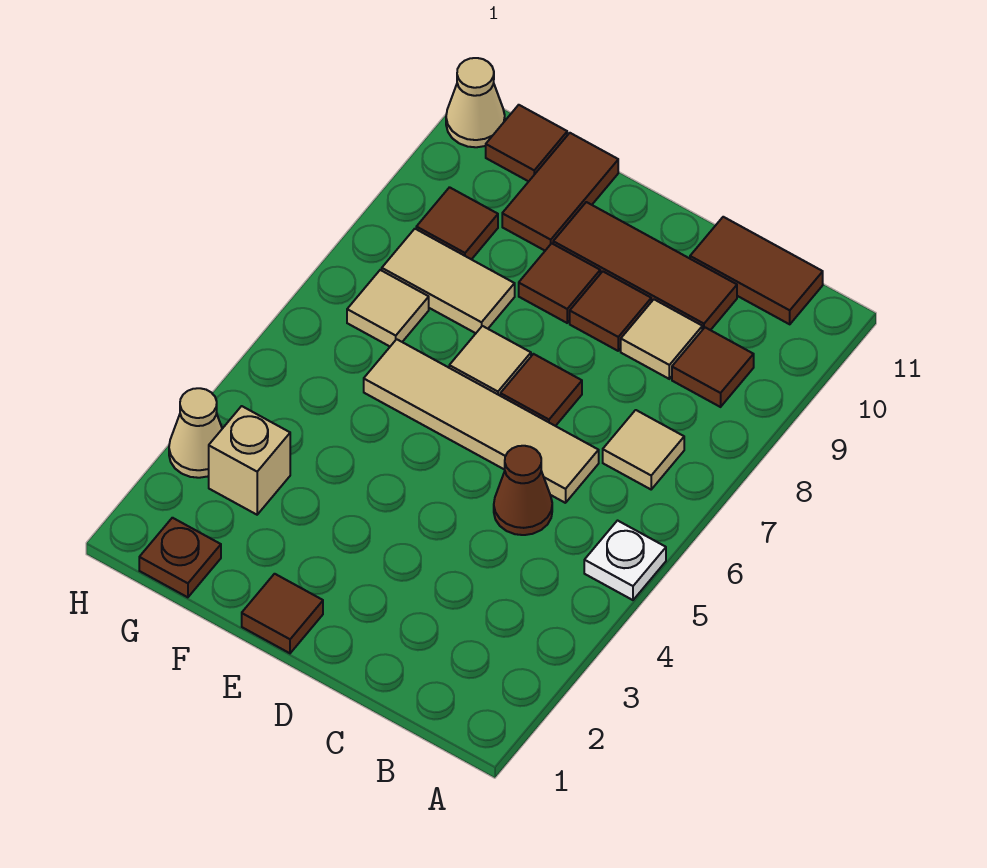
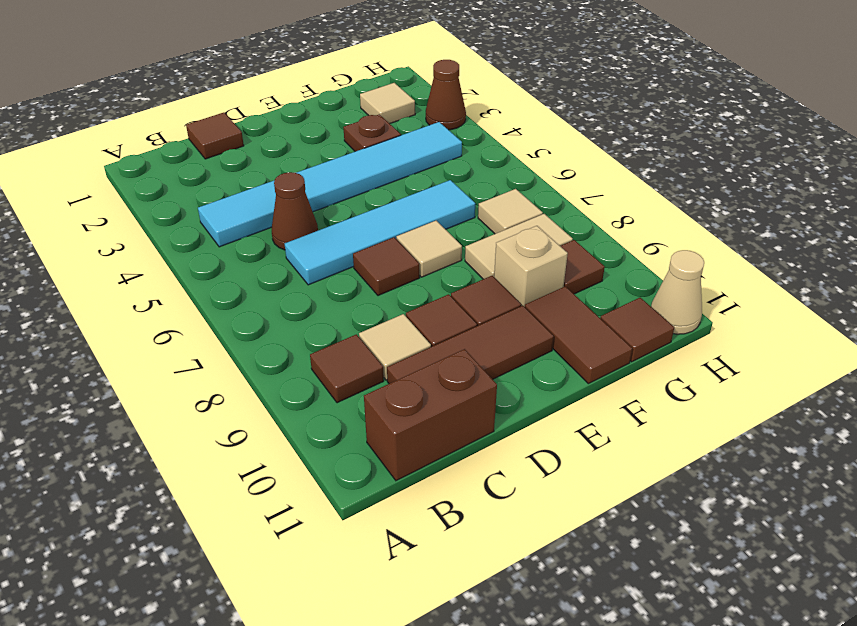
white 1x1 plate [584,521,666,600] -> none
none -> cyan 1x6 tile [198,122,462,247]
tan 1x1 tile [603,410,684,489] -> tan 1x1 tile moved to [360,83,415,124]
brown 1x2 tile [690,217,823,324] -> brown 1x2 brick [364,349,497,481]
tan 1x4 tile [364,339,599,503] -> cyan 1x4 tile [285,180,475,285]
brown 1x1 tile [242,574,323,653] -> brown 1x1 tile moved to [186,113,244,159]
brown 1x1 plate [139,518,221,597] -> brown 1x1 plate moved to [343,114,401,152]
tan 1x1 brick [209,406,290,515] -> tan 1x1 brick moved to [494,226,568,307]
tan 1x1 cone [169,388,222,478] -> brown 1x1 cone [426,60,466,130]

